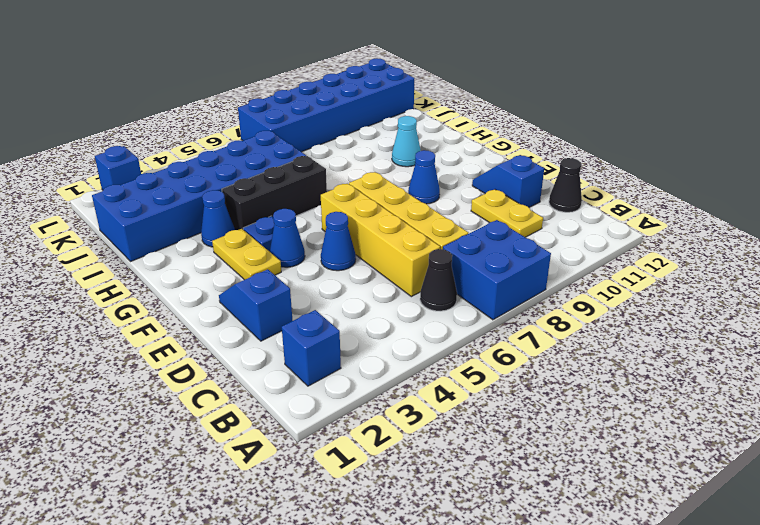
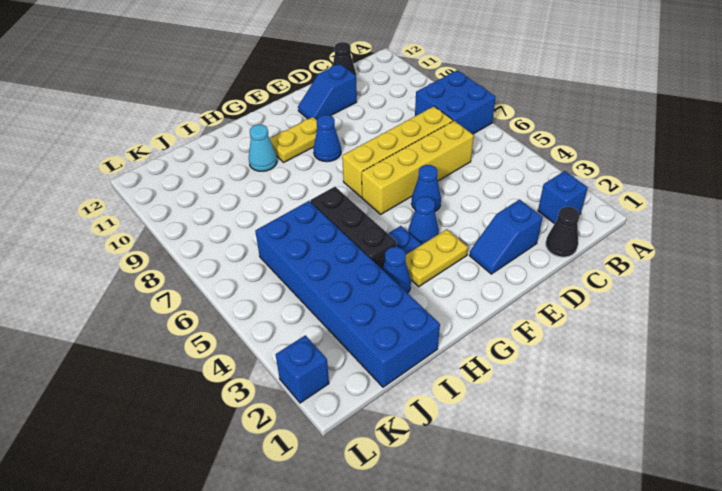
black 1x1 cone [420,249,457,311] -> black 1x1 cone moved to [546,207,579,257]
yellow 1x2 plate [471,189,543,237] -> yellow 1x2 plate moved to [270,117,317,162]
blue 2x6 brick [238,58,414,152] -> none

